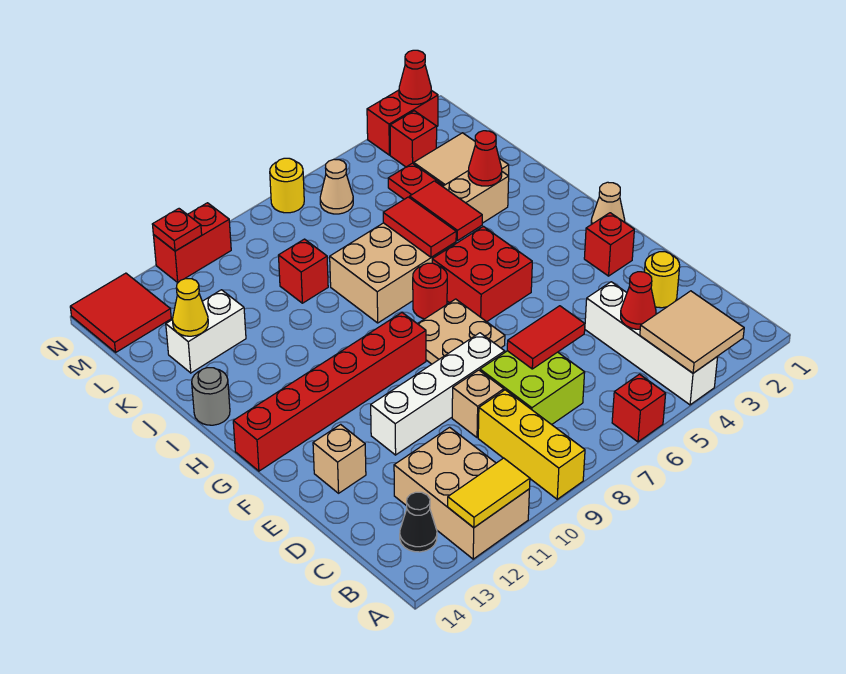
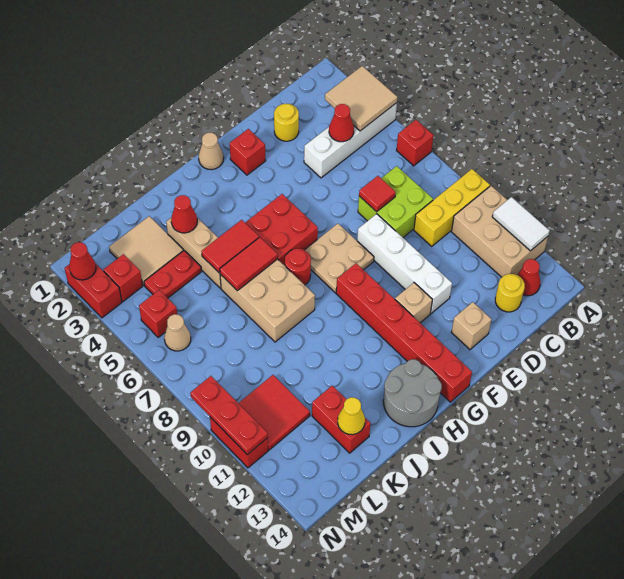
tan 2x3 brick [394,427,529,559] -> tan 2x3 brick turned to [452,186,548,277]
yellow 1x2 tile [448,458,530,528] -> white 1x2 tile [492,197,550,251]
black 1x1 cone [400,492,437,552] -> red 1x1 cone [517,259,540,296]
red 1x2 tile [507,306,585,369] -> red 1x1 tile [359,176,396,212]
tan 1x1 brick [452,370,504,438] -> tan 1x1 brick moved to [395,283,432,323]
grey 1x1 round brick [192,368,230,425] -> grey 2x2 round brick [383,359,442,427]
red 1x1 brick [278,239,328,303] -> red 1x1 brick moved to [139,290,177,337]
white 1x2 brick [166,290,246,373] -> red 1x2 brick [312,386,371,453]
red 2x2 tile [70,273,171,352] -> red 2x2 tile moved to [238,375,310,450]
yellow 1x1 round brick [270,158,304,213] -> yellow 1x1 round brick moved to [495,274,525,312]
red 1x1 plate [152,209,202,251] -> red 1x3 plate [190,376,268,455]

